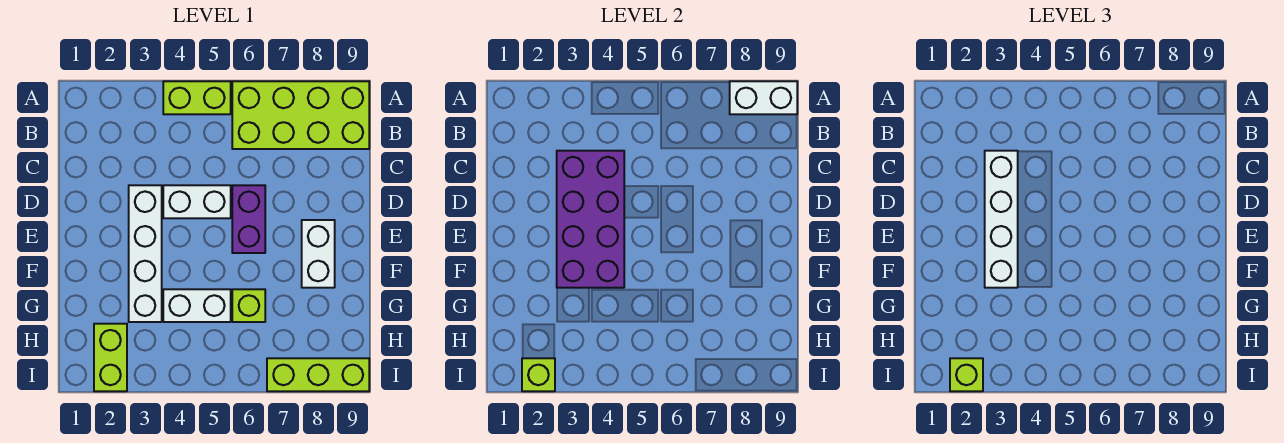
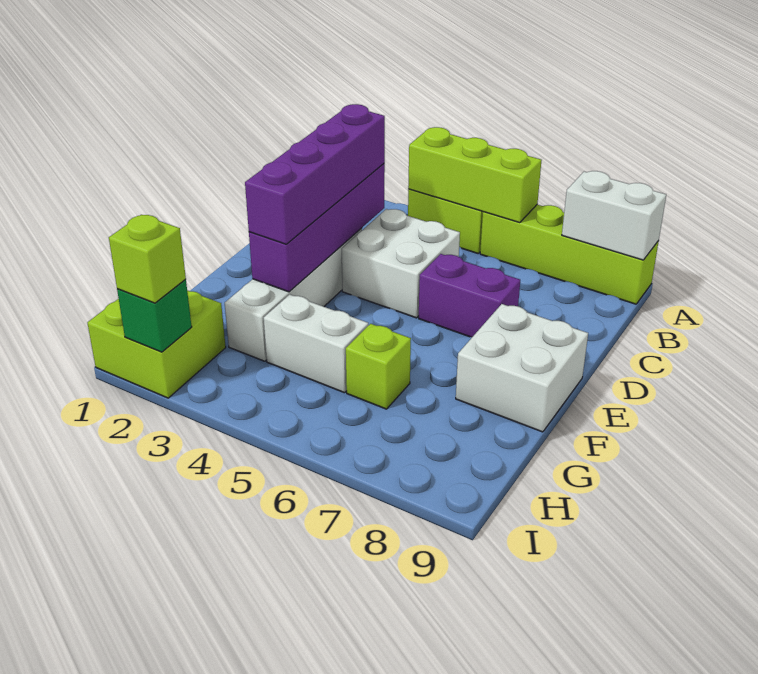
lime 2x4 brick [232,81,369,149] -> lime 1x4 brick [480,205,659,304]
purple 2x4 brick [557,151,624,288] -> purple 1x4 brick [249,164,385,292]
white 1x4 brick [985,151,1018,288] -> purple 1x4 brick [245,104,385,244]
white 1x2 brick [163,185,231,218] -> white 2x2 brick [342,209,460,318]
purple 1x2 brick [232,185,265,253] -> purple 1x2 brick turned to [419,254,520,337]
white 1x2 brick [302,220,335,288] -> white 2x2 brick [456,304,588,432]
lime 1x2 brick [94,324,127,391] -> lime 2x2 brick [88,290,226,398]
lime 1x1 brick [522,358,555,391] -> green 1x1 brick [117,279,192,352]
lime 1x3 brick [267,358,369,391] -> lime 1x3 brick moved to [408,127,542,223]

